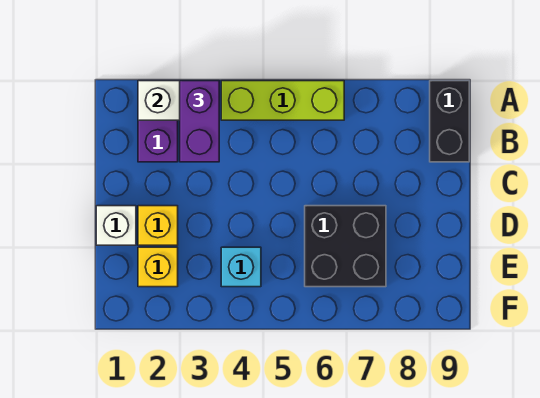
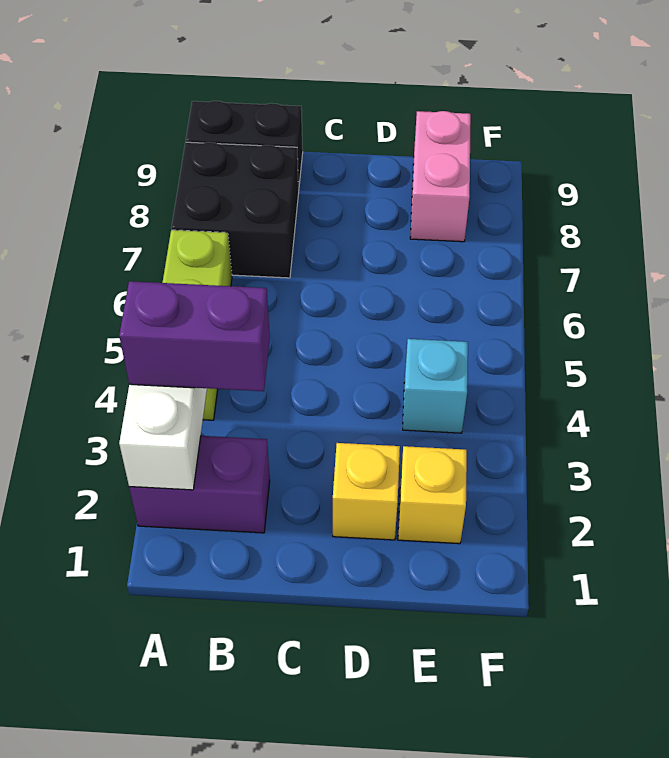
white 1x1 brick [96,206,136,245] -> none
black 2x2 brick [305,206,386,287] -> black 2x2 brick moved to [171,142,299,278]
none -> pink 1x2 brick [410,111,471,242]

